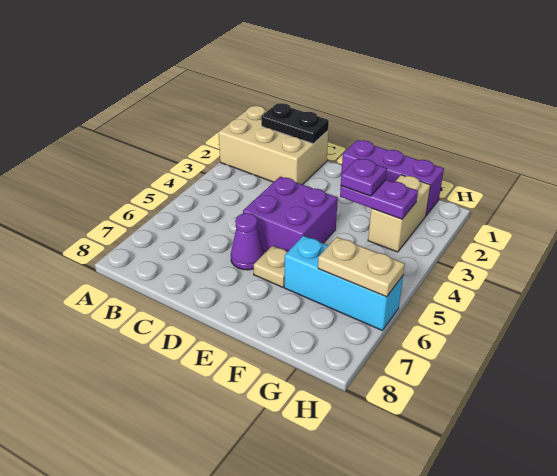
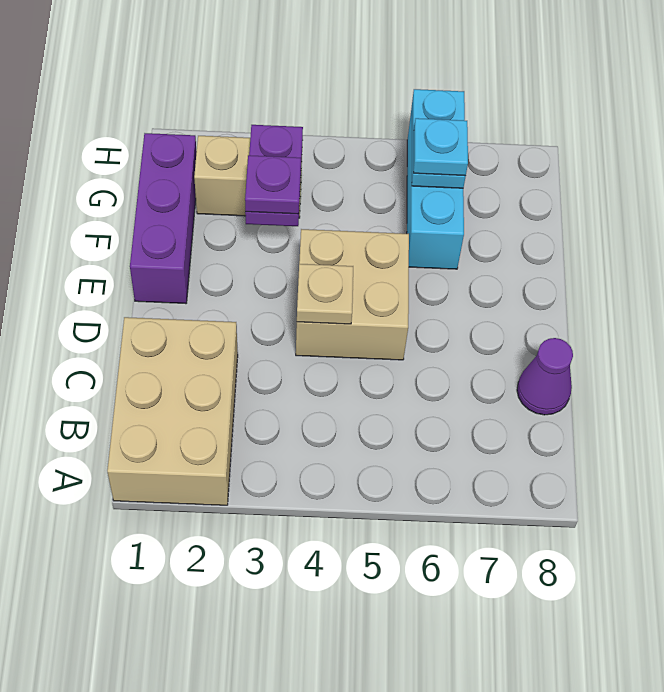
black 1x2 plate [261,103,329,144] -> none
purple 2x2 brick [243,177,338,252] -> tan 2x2 brick [296,229,409,360]
purple 1x1 cone [231,213,264,270] -> purple 1x1 cone moved to [517,338,573,415]
tan 1x1 plate [254,246,287,287] -> tan 1x1 plate moved to [297,264,353,324]
tan 1x2 plate [318,237,405,297] -> cyan 1x2 plate [412,89,466,188]
none -> cyan 1x1 plate [414,118,468,176]

